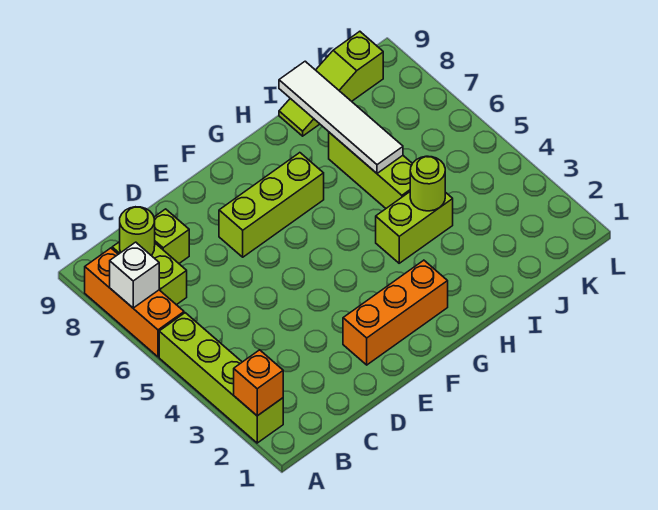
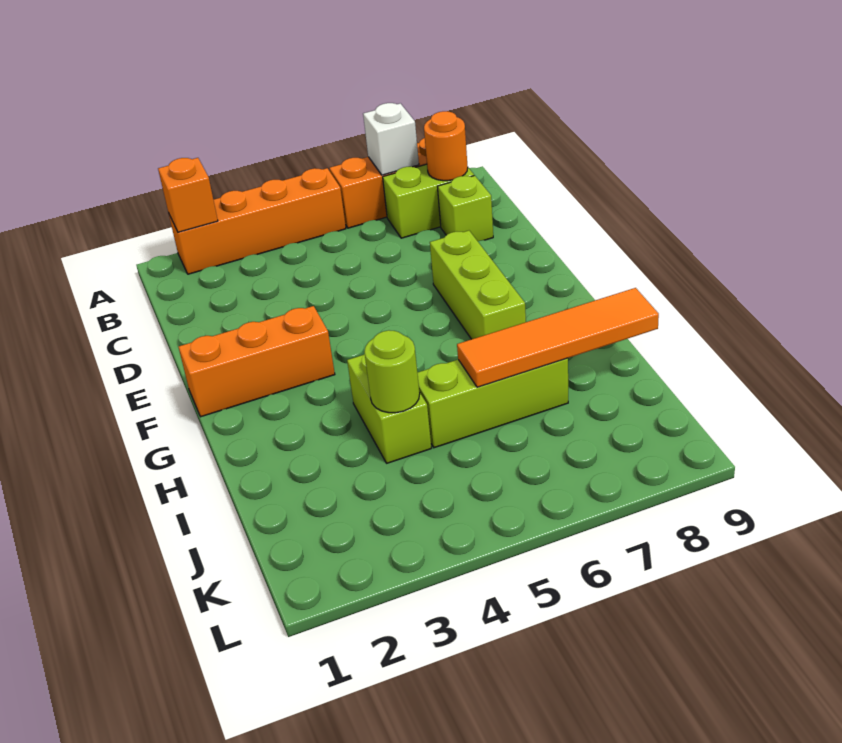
lime 1x4 brick [159,313,283,443] -> orange 1x4 brick [169,168,346,274]
lime 1x1 round brick [120,207,155,255] -> orange 1x1 round brick [424,111,468,181]
orange 1x3 brick [343,260,448,365] -> orange 1x3 brick turned to [179,306,335,417]
white 1x4 tile [279,61,403,173] -> orange 1x4 tile [457,288,659,387]
lime 1x3 slope [279,31,383,136] -> none

